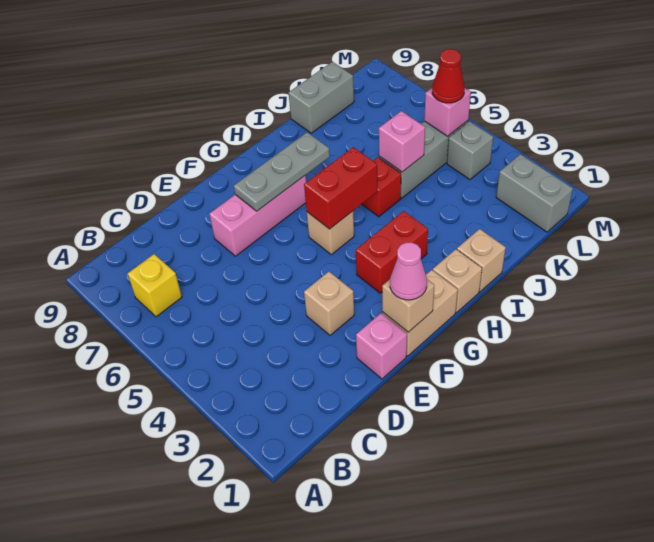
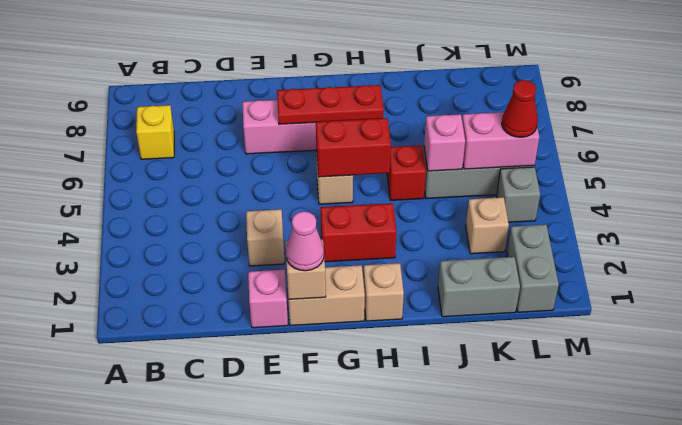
grey 1x3 plate [234,132,330,211] -> red 1x3 plate [277,85,384,124]
tan 1x1 brick [457,229,506,292] -> tan 1x1 brick moved to [466,197,509,254]
grey 1x2 brick [289,62,354,133] -> grey 1x2 brick moved to [438,257,520,317]
pink 1x1 brick [424,88,471,136] -> pink 1x2 brick [462,112,539,169]

